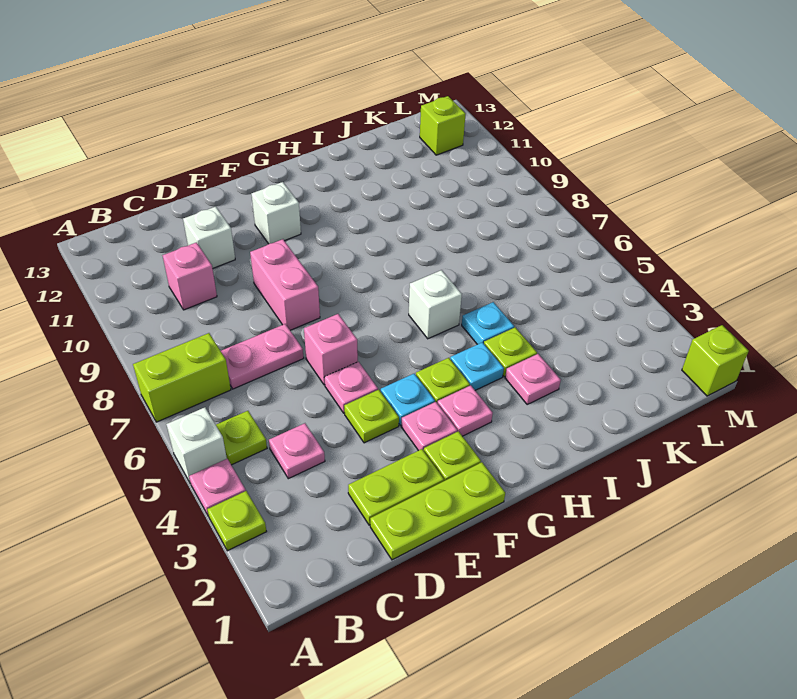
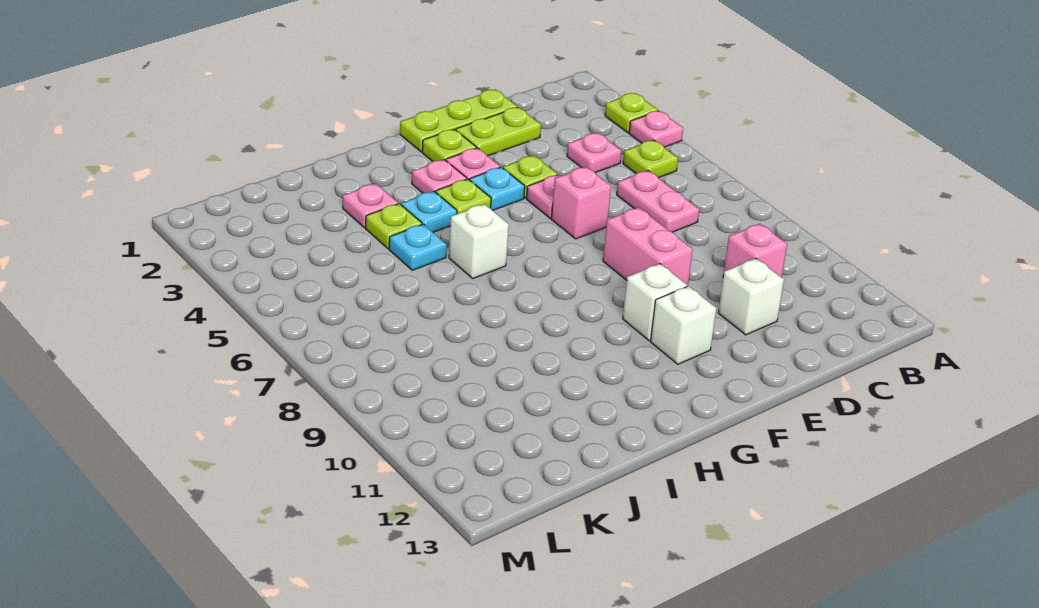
white 1x1 brick [166,407,227,484] -> white 1x1 brick moved to [623,264,687,341]
lime 1x2 brick [133,333,231,422] -> none
pink 1x2 plate [221,324,304,389] -> pink 1x2 plate turned to [617,171,699,232]
lime 1x1 brick [420,96,465,155] -> none
lime 1x1 brick [682,325,749,396] -> none

